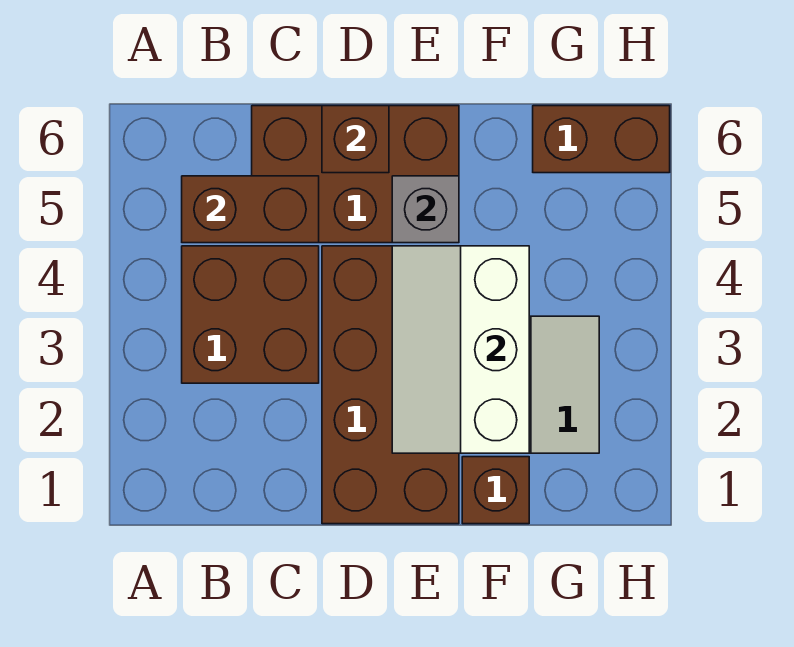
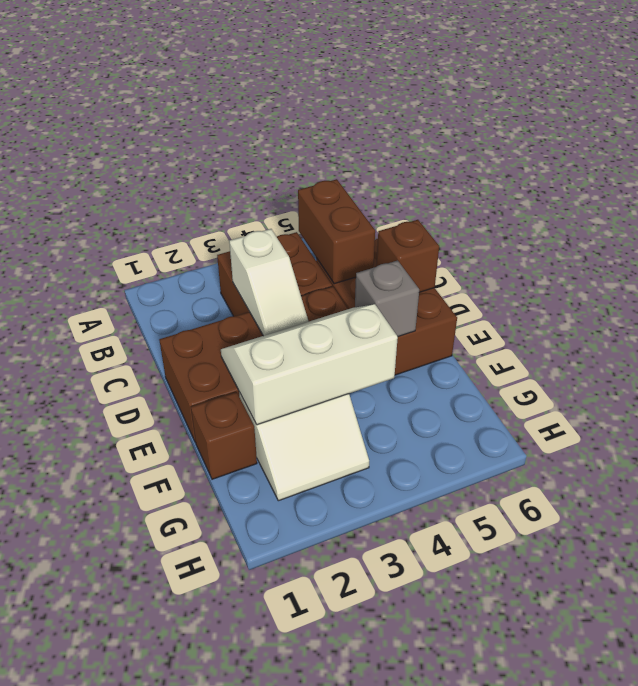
none -> white 1x2 slope [229,229,308,336]
brown 1x2 brick [533,106,670,173] -> none

